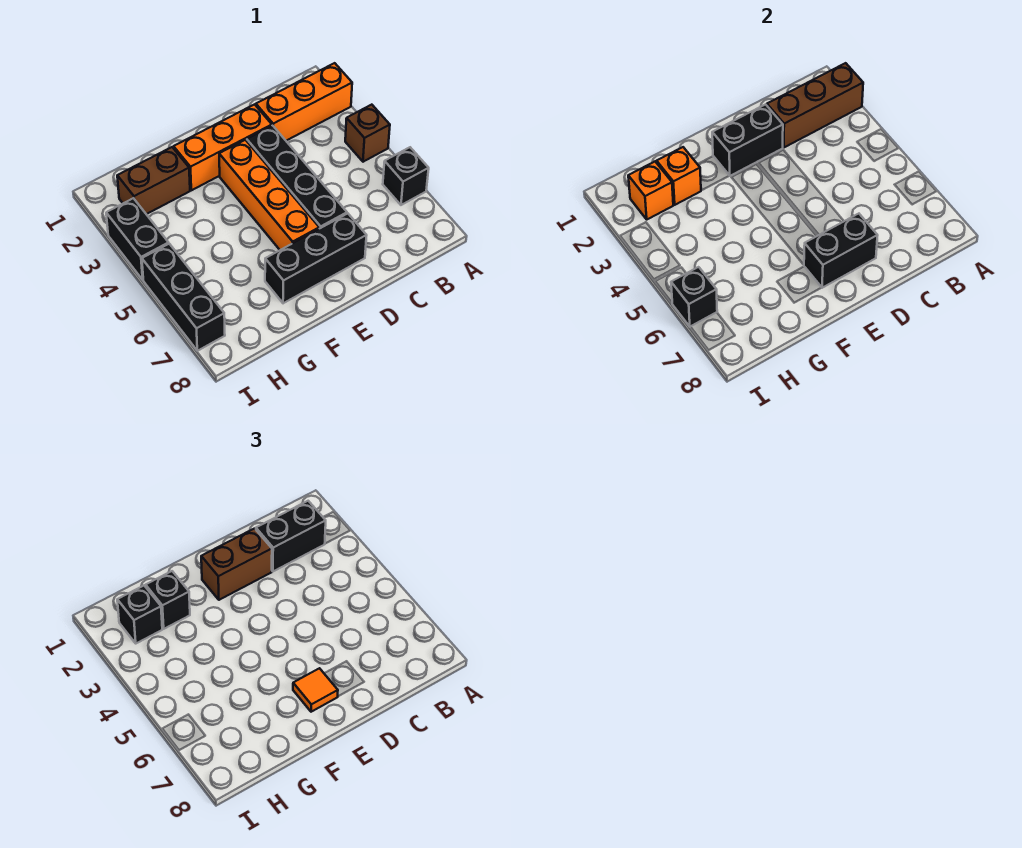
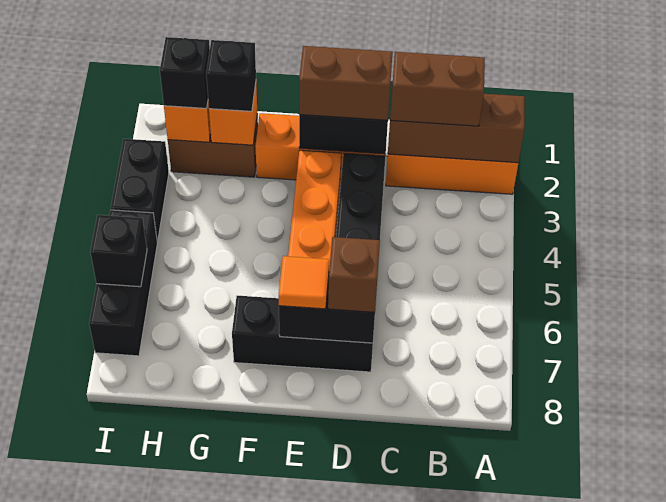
brown 1x1 brick [345,105,390,162] -> brown 1x1 brick moved to [328,237,380,312]
black 1x1 brick [383,147,429,205] -> none
black 1x2 brick [256,501,326,571] -> brown 1x2 brick [390,52,485,126]

